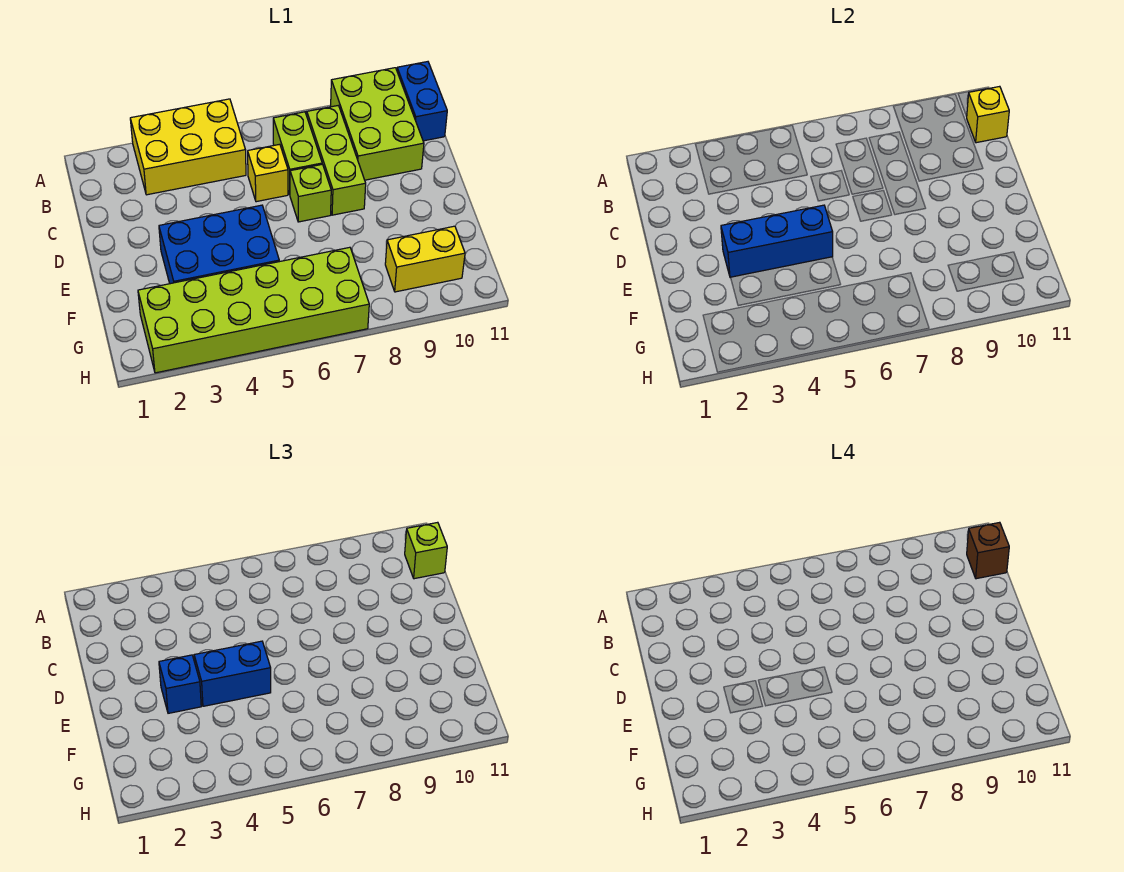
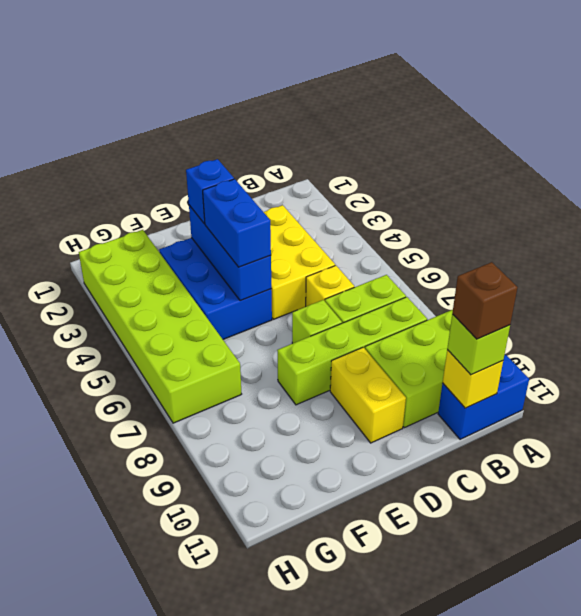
yellow 2x3 brick [130,99,246,195] -> yellow 2x3 brick moved to [264,205,335,319]
lime 1x3 brick [307,106,366,215] -> lime 1x4 brick [277,297,427,405]
yellow 1x2 brick [385,226,465,292] -> yellow 1x2 brick moved to [330,347,406,443]

